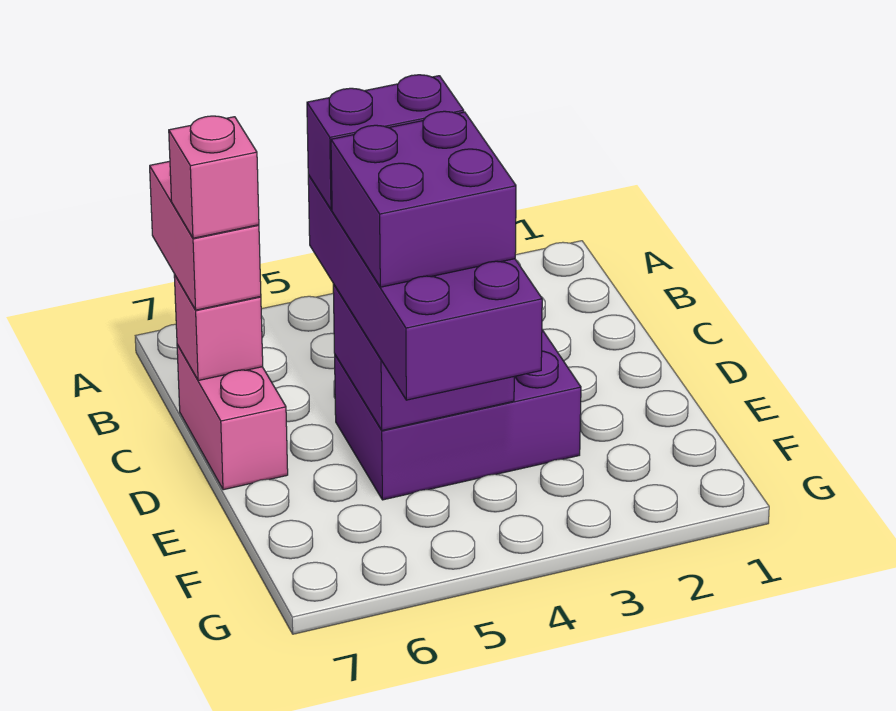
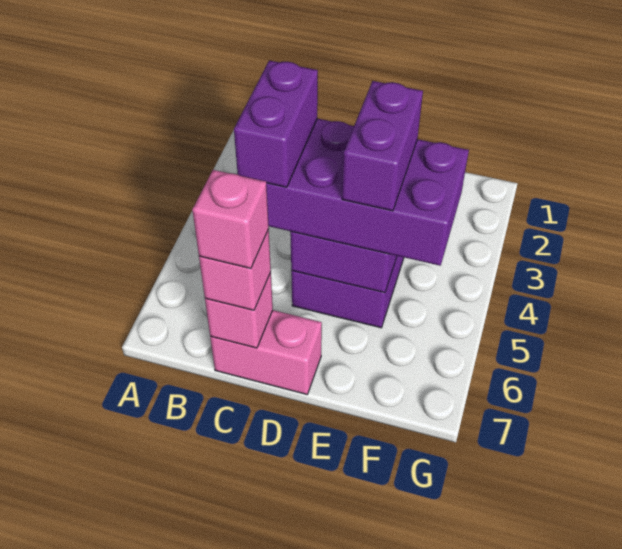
pink 1x2 brick [150,161,261,310] -> pink 1x1 brick [199,230,271,310]
purple 2x2 brick [331,111,516,287] -> purple 1x2 brick [342,81,423,211]

